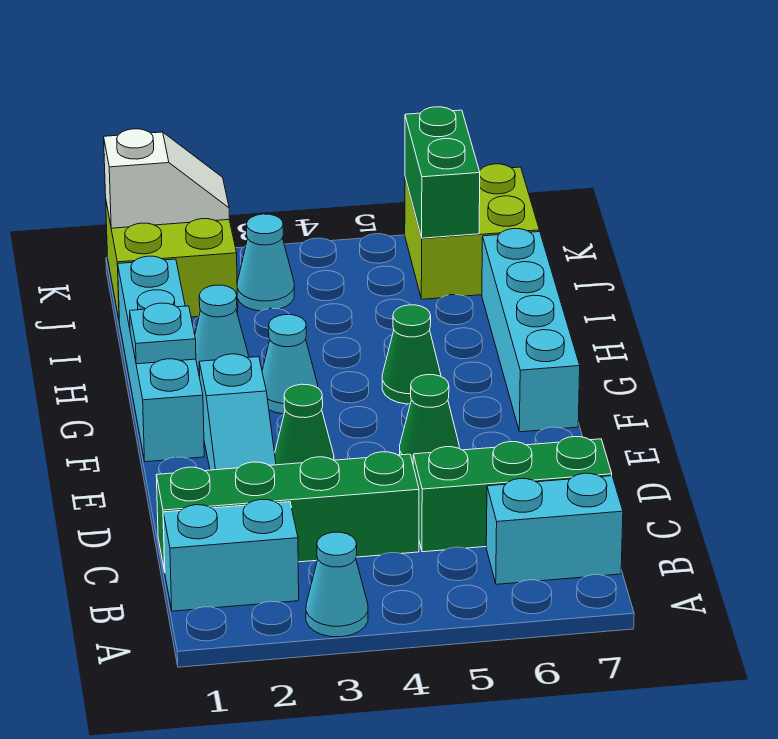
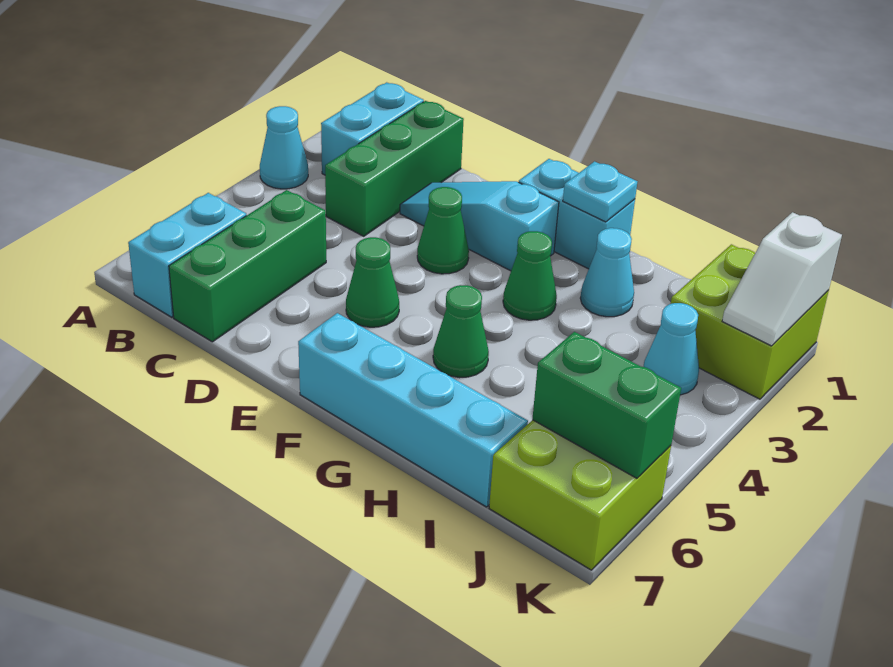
green 1x4 brick [156,452,419,572] -> green 1x3 brick [325,101,464,236]
cyan 1x4 brick [118,256,204,462] -> cyan 1x2 brick [519,159,635,269]
cyan 1x1 cone [262,315,318,414] -> green 1x1 cone [503,231,557,320]

